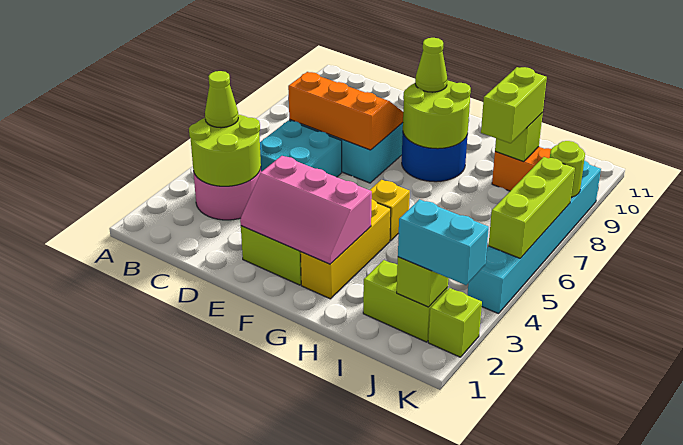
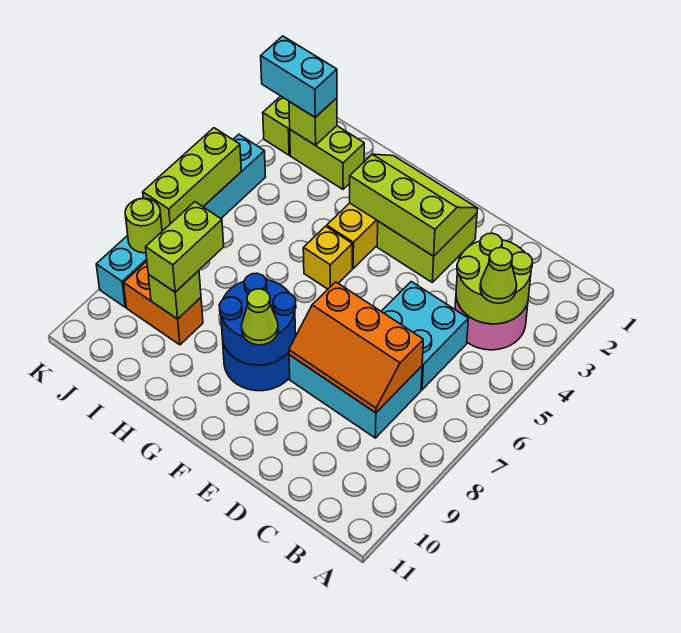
pink 2x3 slope [240,156,372,264] -> lime 2x3 slope [350,154,478,256]
lime 2x2 round brick [403,80,471,149] -> blue 2x2 round brick [219,273,296,365]

